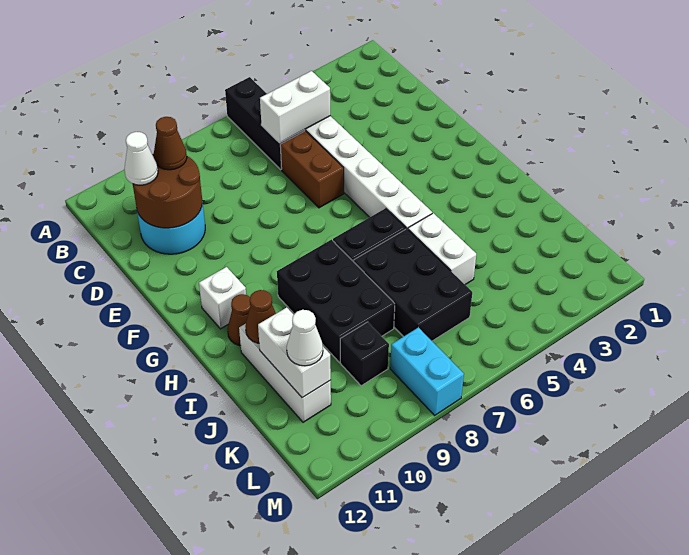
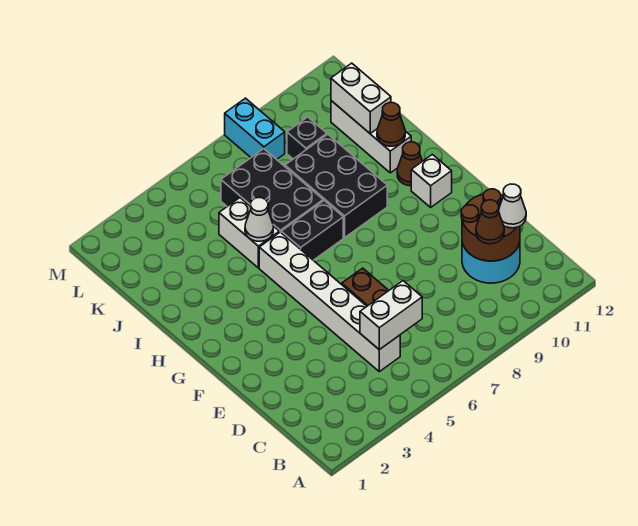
black 1x3 brick [225,77,305,169] -> none
white 1x1 cone [287,310,323,366] -> white 1x1 cone moved to [245,198,273,241]

